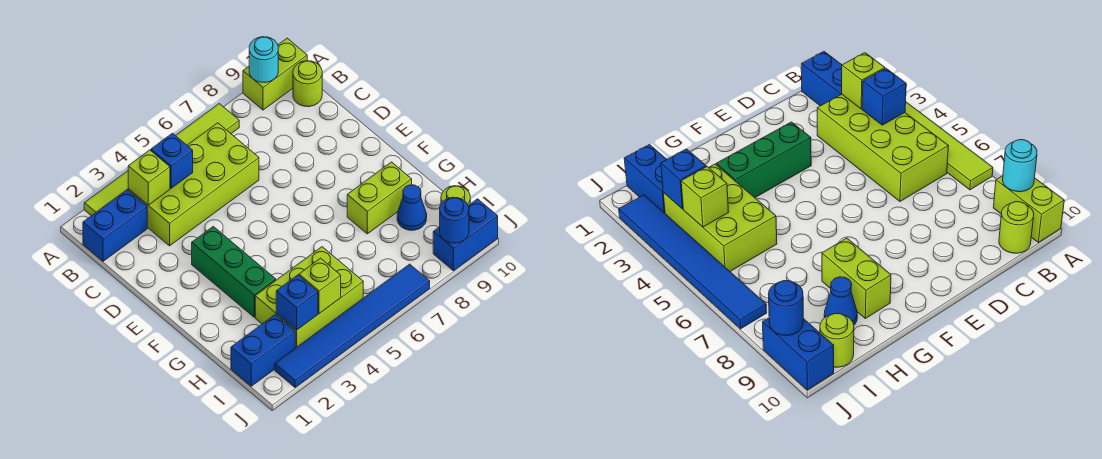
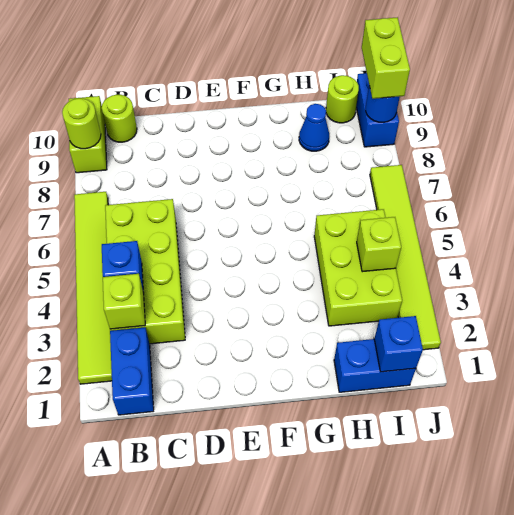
cyan 1x1 round brick [249,37,278,82] -> lime 1x1 round brick [62,98,101,149]
green 1x3 brick [192,226,276,317] -> none
lime 1x2 brick [347,162,412,234] -> lime 1x2 brick moved to [362,18,410,99]
blue 1x2 brick [231,315,295,386] -> blue 1x2 brick turned to [334,339,416,392]
blue 1x1 brick [276,275,318,330] -> blue 1x1 brick moved to [374,316,423,372]
blue 1x6 tile [275,264,430,387] -> lime 1x6 tile [370,165,441,350]

